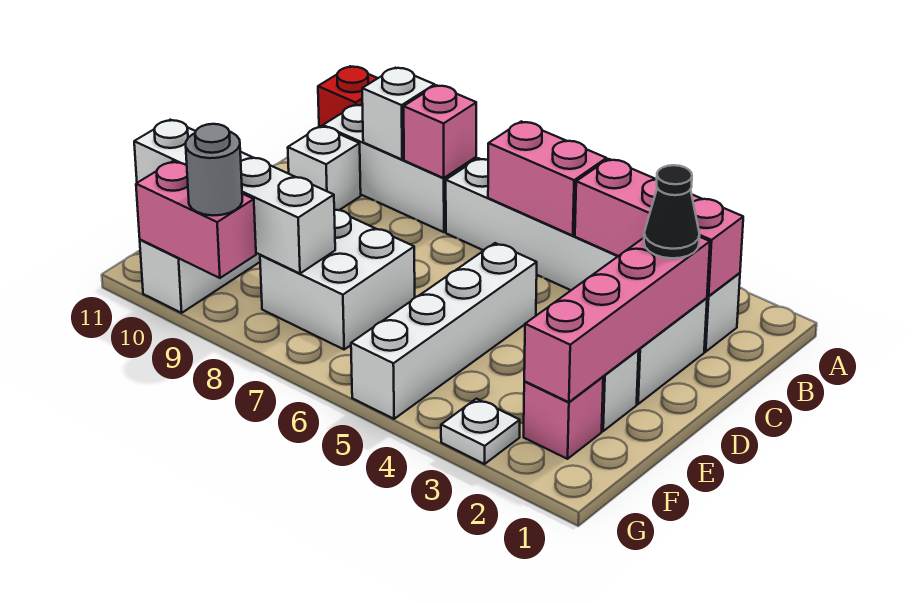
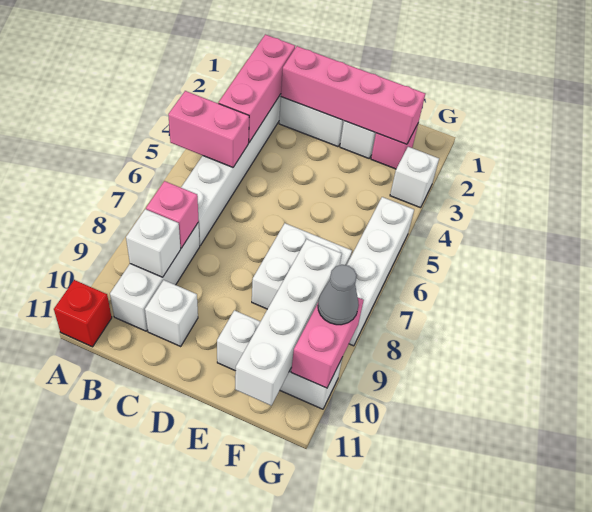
pink 1x2 brick [488,122,607,236] -> pink 1x2 brick turned to [168,91,249,167]
black 1x1 cone [644,165,700,258] -> none
white 1x4 brick [351,243,537,419] -> white 1x4 brick turned to [347,197,414,346]
white 1x1 plate [441,399,520,464] -> white 1x1 brick [390,147,439,208]
grey 1x1 round brick [186,124,242,215] -> grey 1x1 cone [318,265,359,325]

